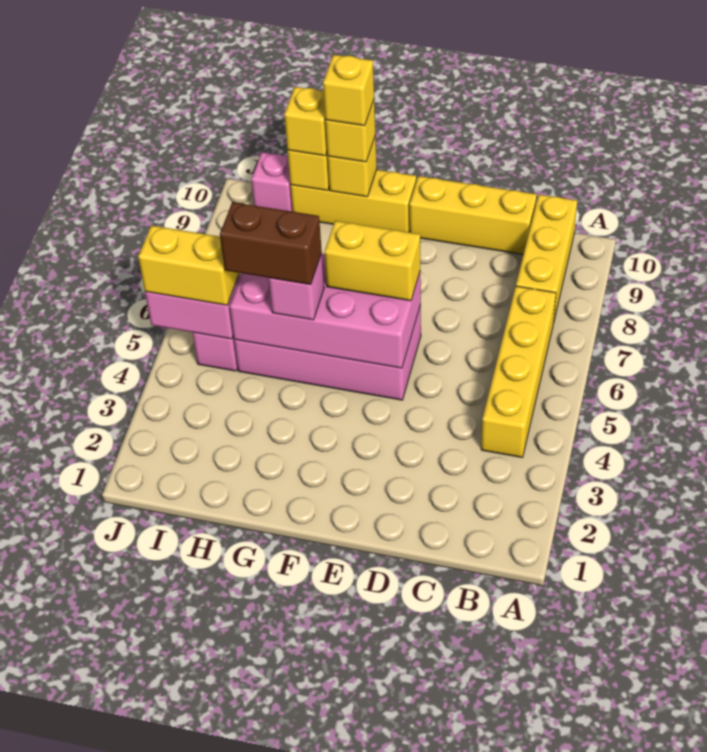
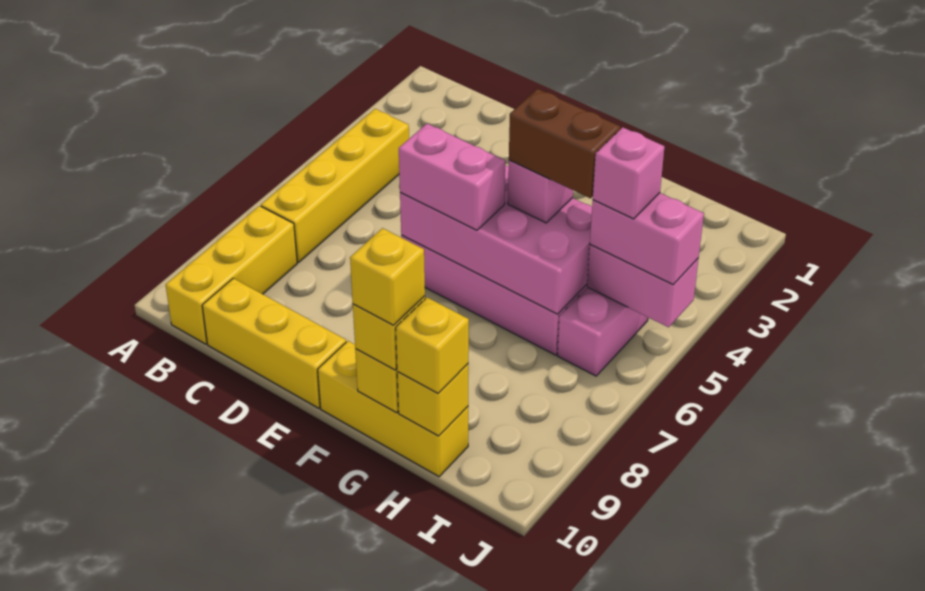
yellow 1x2 brick [324,221,420,301] -> pink 1x2 brick [399,124,505,230]
yellow 1x2 brick [138,225,239,305] -> pink 1x2 brick [590,193,704,285]
pink 1x1 brick [251,152,293,212] -> pink 1x1 brick moved to [593,127,665,219]

